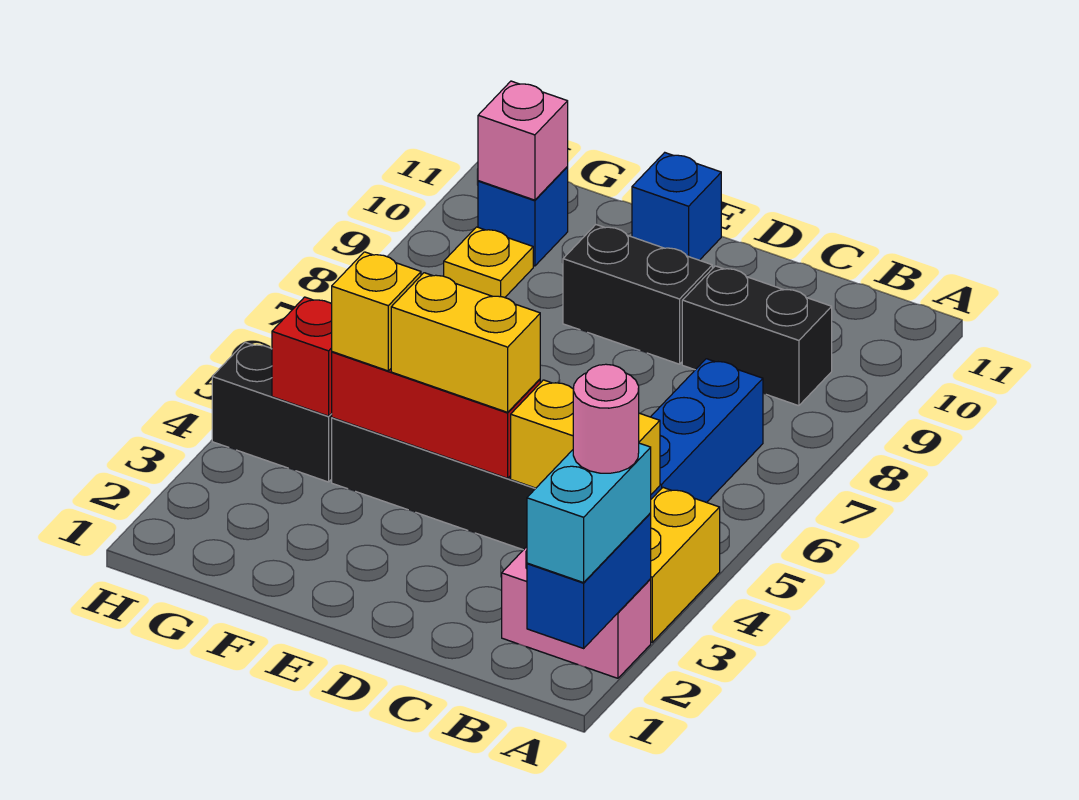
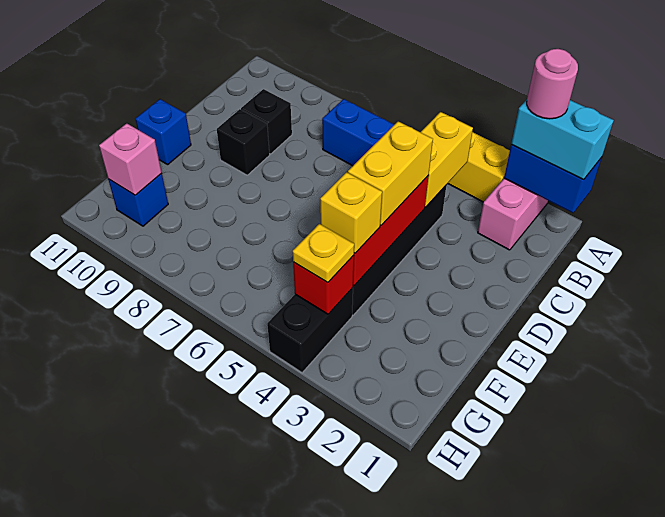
black 1x2 brick [682,266,832,406] -> black 1x1 brick [241,89,292,154]
black 1x2 brick [563,225,712,364] -> black 1x1 brick [217,109,270,175]
yellow 1x1 plate [444,227,533,298] -> yellow 1x1 plate moved to [293,224,354,283]

